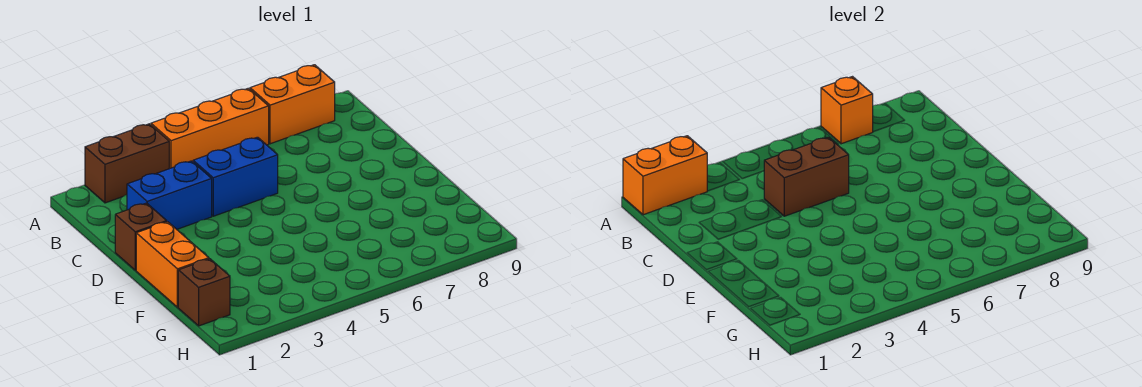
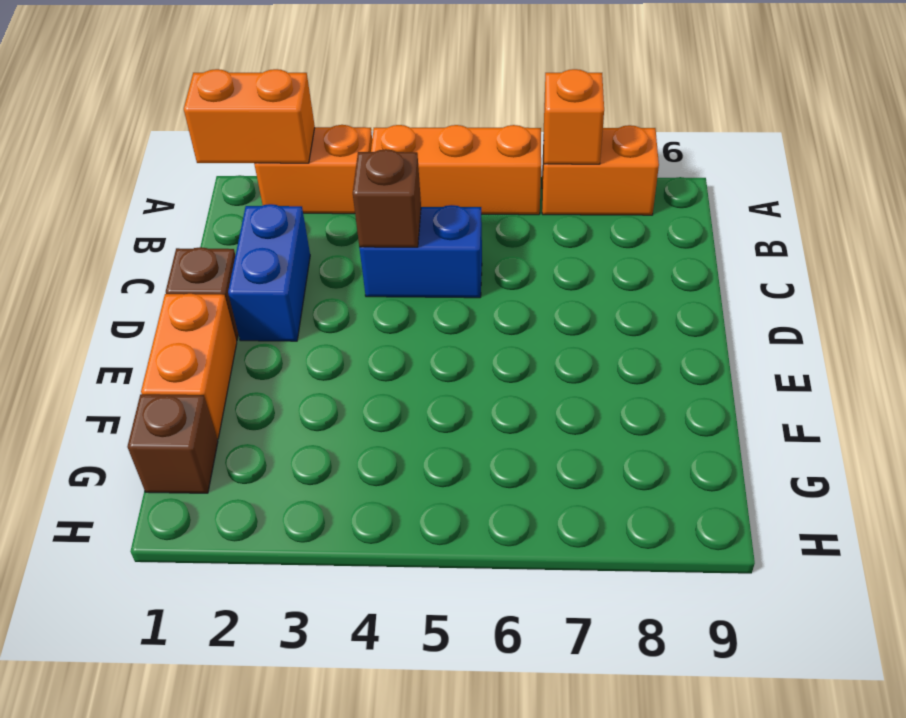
brown 1x2 brick [85,124,169,203] -> orange 1x2 brick [254,125,372,214]
blue 1x2 brick [127,161,212,229] -> blue 1x2 brick turned to [228,204,310,341]
brown 1x2 brick [764,137,849,216] -> brown 1x1 brick [353,149,421,247]

